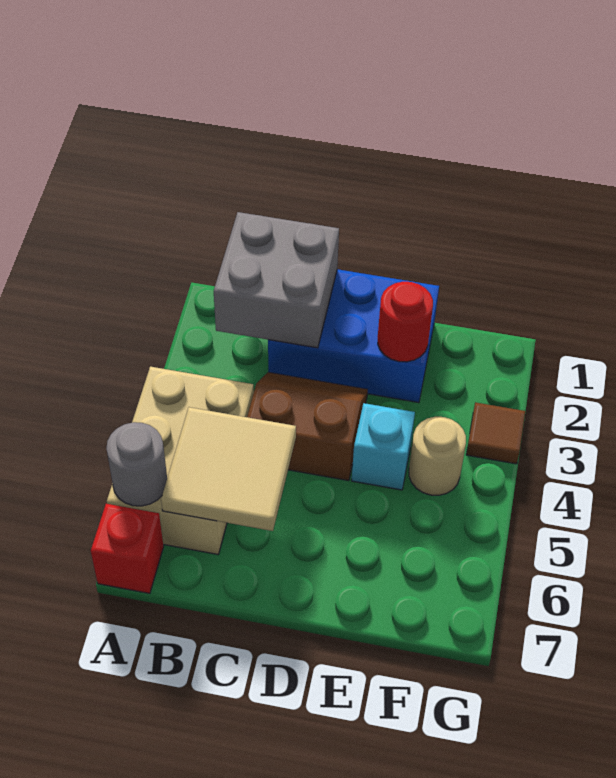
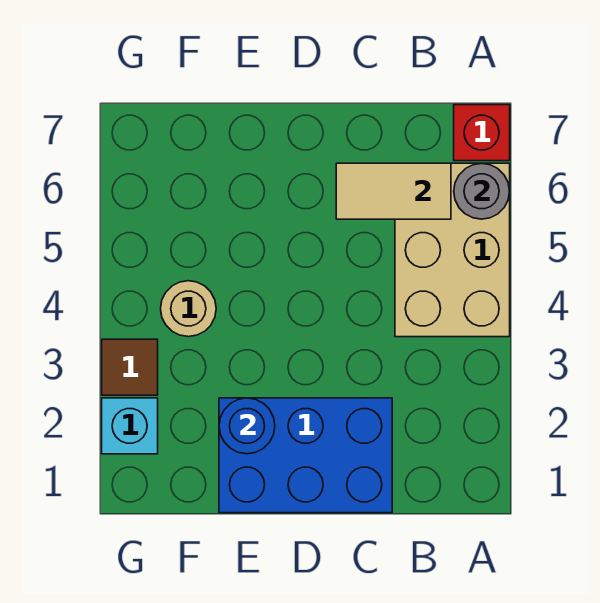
grey 2x2 brick [214,212,339,348] -> none
tan 2x2 tile [161,407,296,531] -> tan 1x2 tile [336,163,451,219]
brown 2x2 slope [247,372,368,481] -> none
red 1x1 round brick [378,282,433,362] -> blue 1x1 round brick [219,398,275,454]
cyan 1x1 brick [352,403,415,490] -> cyan 1x1 brick moved to [102,398,158,454]

